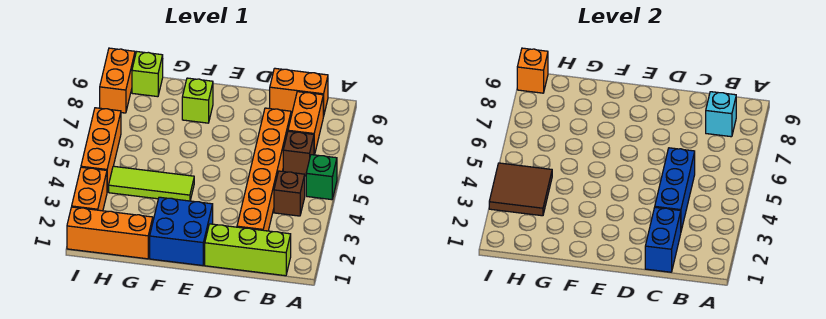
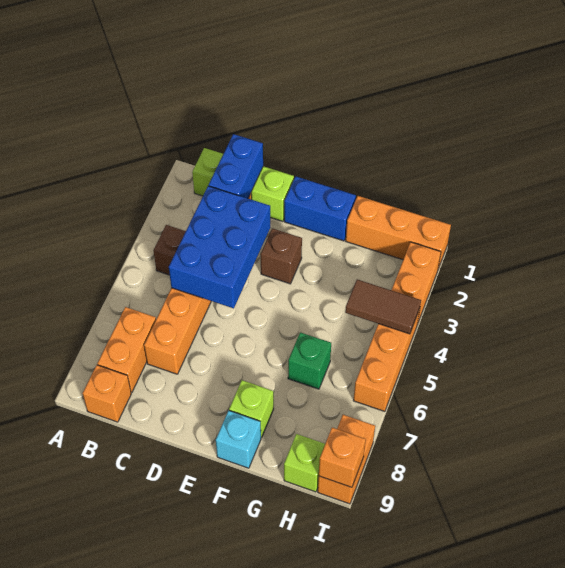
green 1x1 brick [306,155,337,200] -> green 1x1 brick moved to [288,332,331,389]
brown 1x1 brick [283,131,314,176] -> brown 1x1 brick moved to [260,228,302,284]
cyan 1x1 brick [706,92,736,137] -> cyan 1x1 brick moved to [216,411,261,468]
orange 1x2 brick [270,68,328,117] -> orange 1x1 brick [83,365,131,422]
blue 1x3 brick [655,148,695,230] -> blue 2x3 brick [169,186,271,308]
blue 2x2 brick [150,197,213,266] -> blue 1x2 brick [284,177,356,241]
lime 1x3 tile [109,166,194,201] -> none
brown 2x2 tile [489,163,552,216] -> brown 1x2 tile [345,279,421,334]

